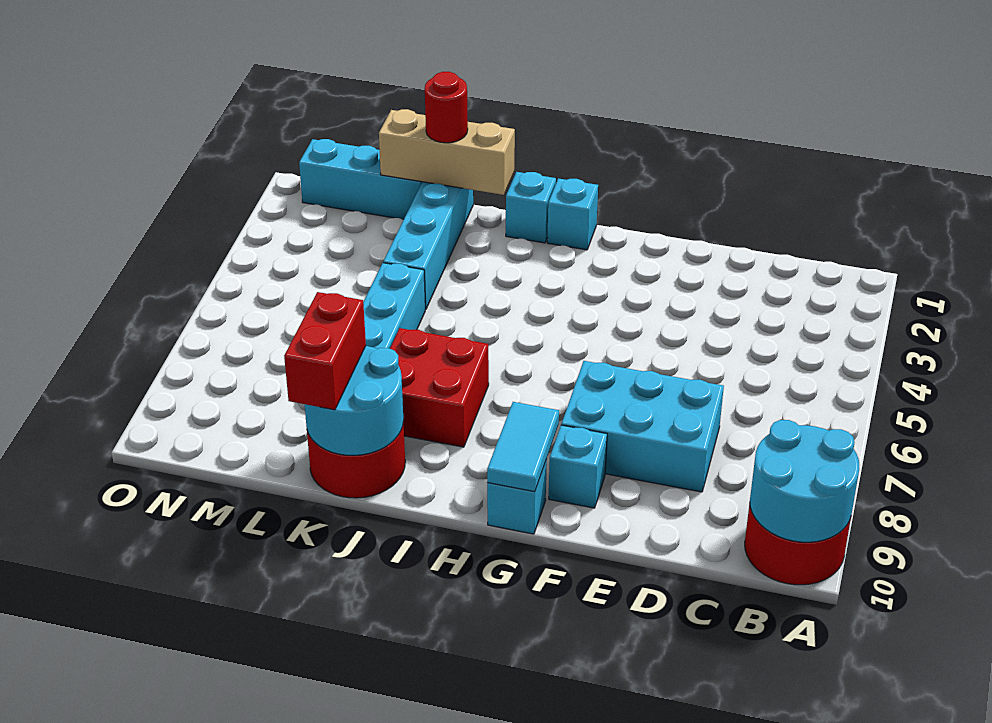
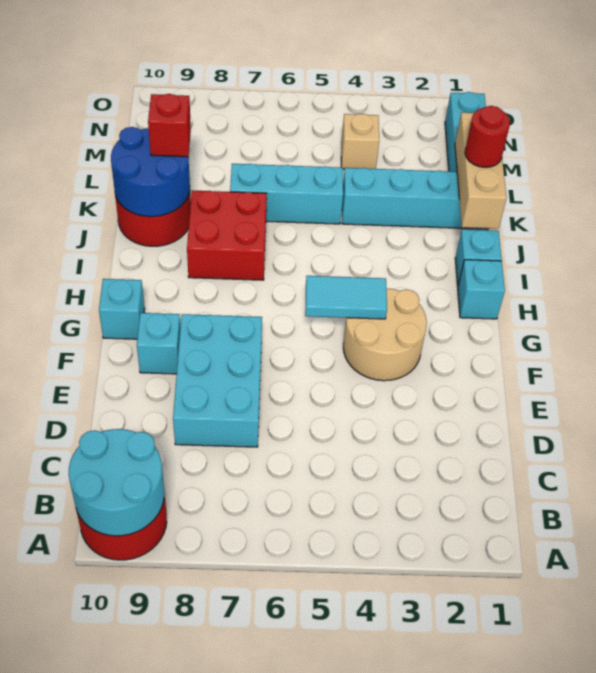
none -> tan 2x2 round brick [343,288,427,381]
cyan 1x2 tile [487,402,559,492] -> cyan 1x2 tile moved to [305,276,387,319]
cyan 2x2 round brick [305,346,403,455] -> blue 2x2 round brick [111,127,190,217]
red 1x2 brick [284,292,366,410] -> red 1x1 brick [148,94,191,157]
none -> tan 1x1 brick [341,114,379,169]

